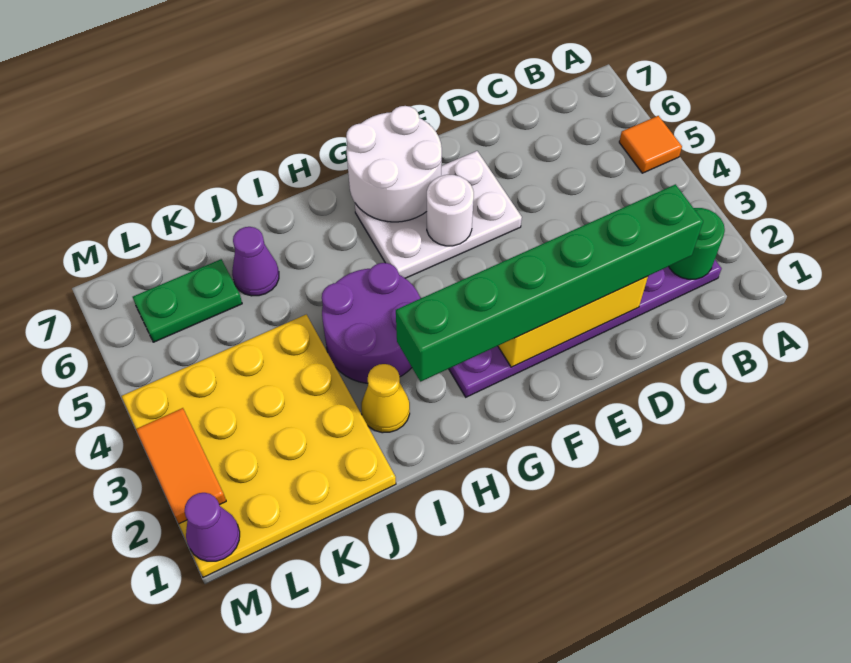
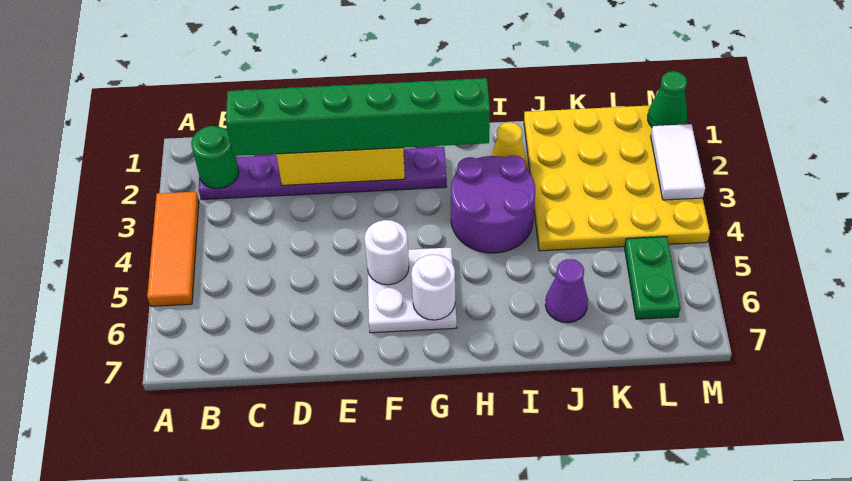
orange 1x1 tile [619,116,682,173] -> orange 1x3 tile [147,192,199,306]
white 2x3 plate [355,151,522,278] -> white 2x2 plate [368,247,457,333]
white 2x2 round brick [346,106,442,222] -> white 1x1 round brick [411,255,455,320]
green 1x2 plate [133,259,242,342] -> green 1x2 plate turned to [625,237,681,319]
purple 1x1 cone [185,493,240,561] -> green 1x1 cone [648,71,687,127]
orange 1x2 tile [136,408,226,524] -> white 1x2 tile [651,124,705,200]

